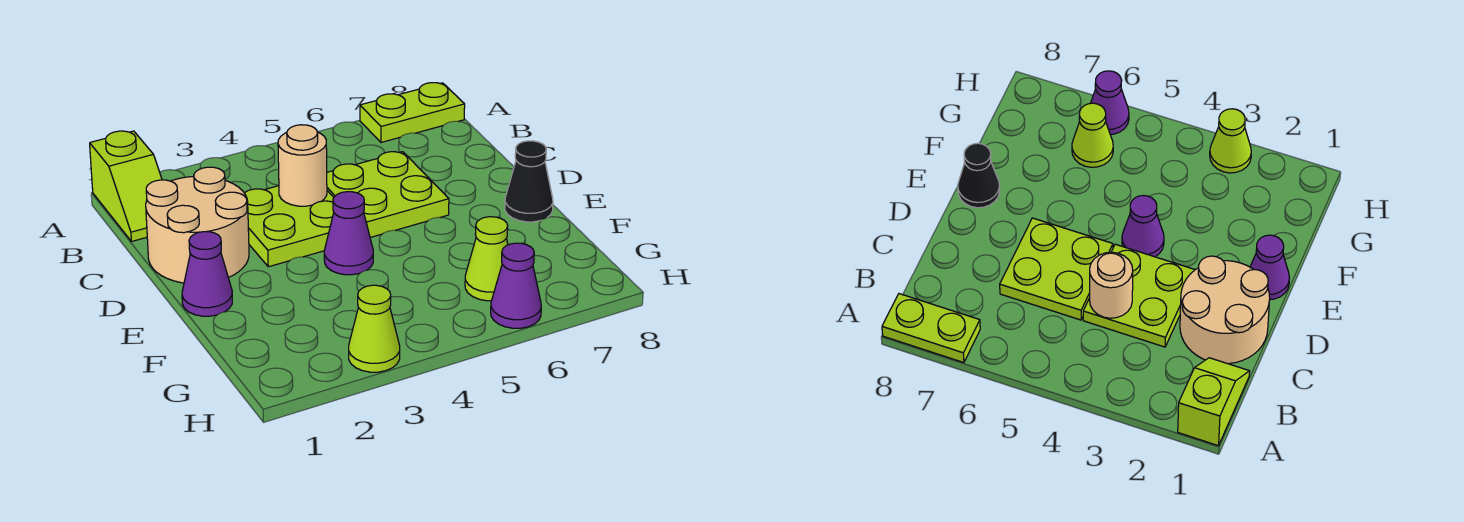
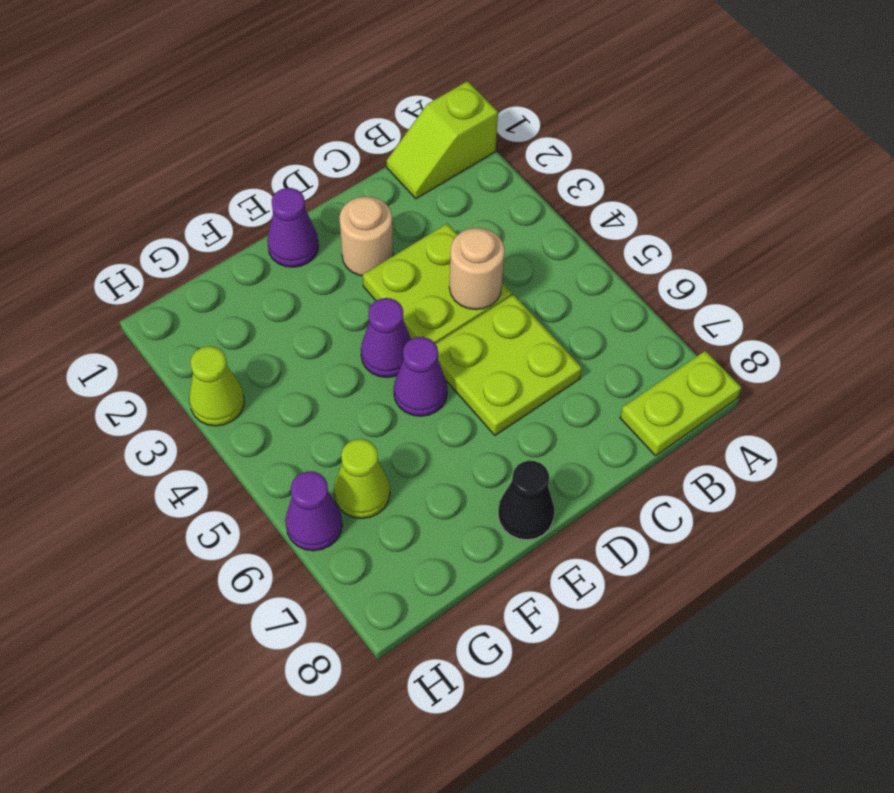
lime 1x2 plate [360,83,465,142] -> lime 1x2 plate turned to [620,351,741,456]
tan 2x2 round brick [146,167,249,283] -> tan 1x1 round brick [339,196,393,276]
none -> purple 1x1 cone [394,337,447,416]

